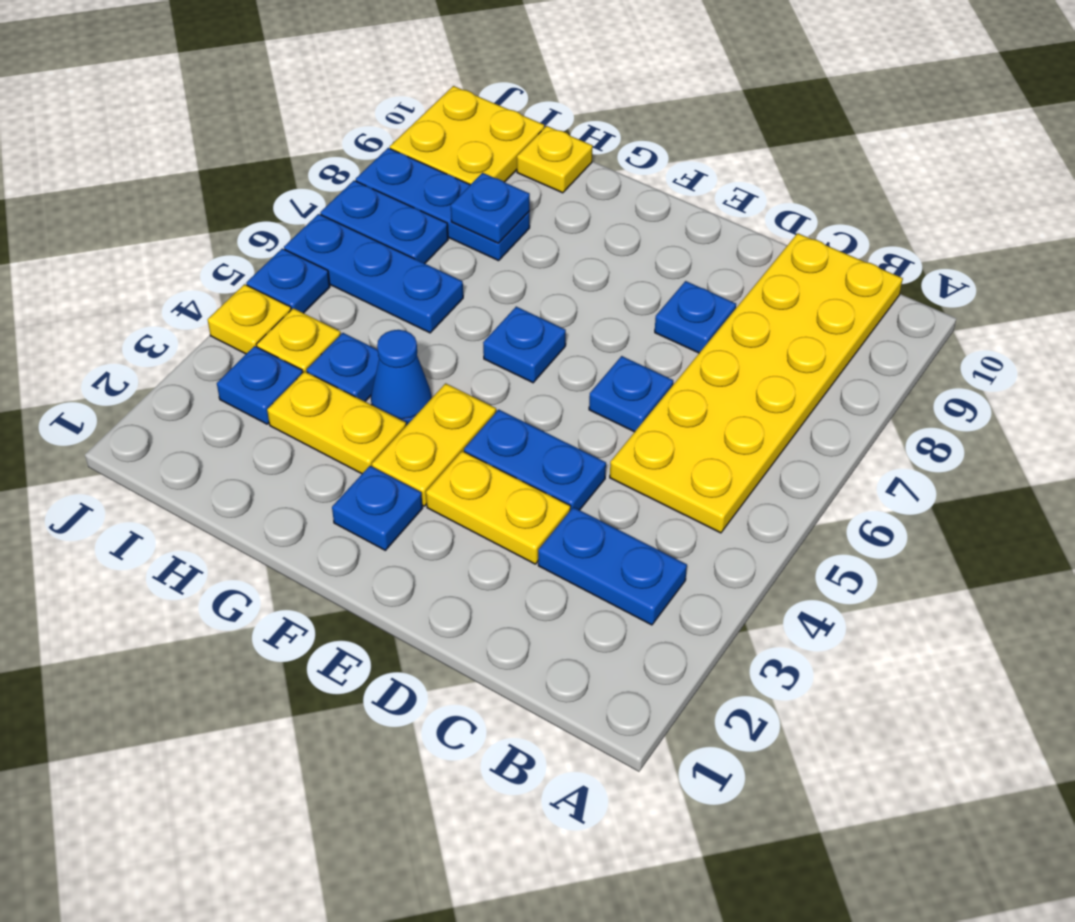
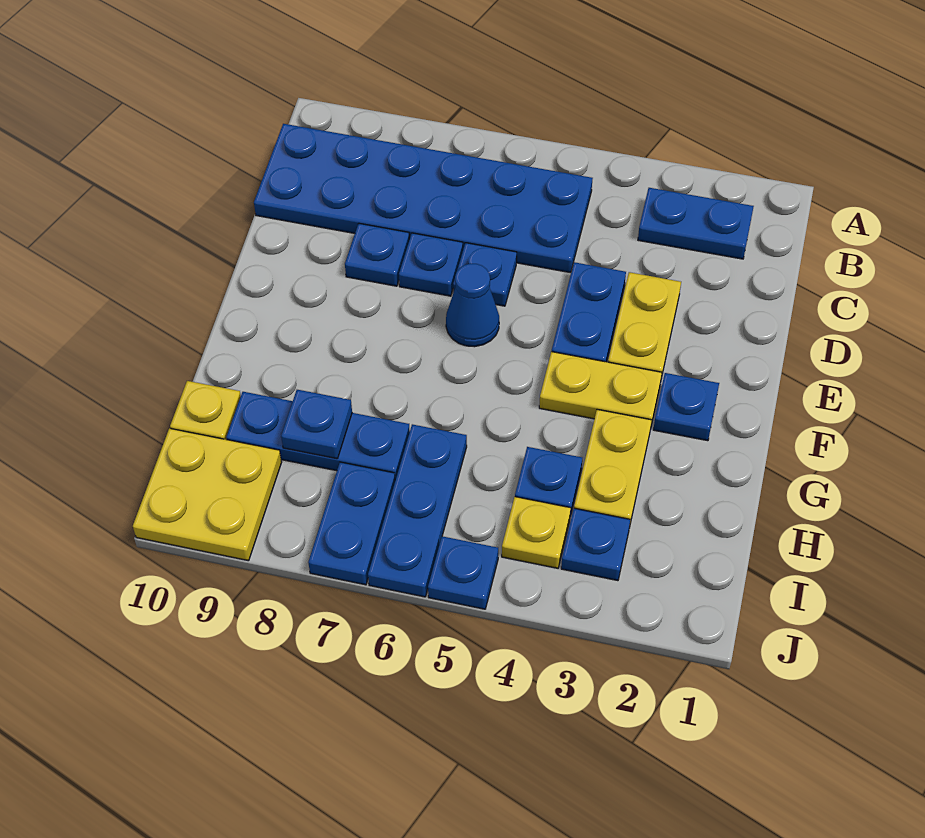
blue 1x2 plate [538,507,687,625] -> blue 1x2 plate turned to [638,188,754,259]
yellow 2x6 plate [610,233,903,533] -> blue 2x6 plate [254,124,593,273]
blue 1x1 plate [483,307,566,383] -> blue 1x1 plate moved to [399,233,463,296]
blue 1x1 cone [371,330,432,426] -> blue 1x1 cone moved to [446,264,499,347]
blue 1x3 plate [356,148,530,261] -> blue 1x3 plate turned to [226,392,410,480]
yellow 1x1 plate [208,284,291,354] -> none

